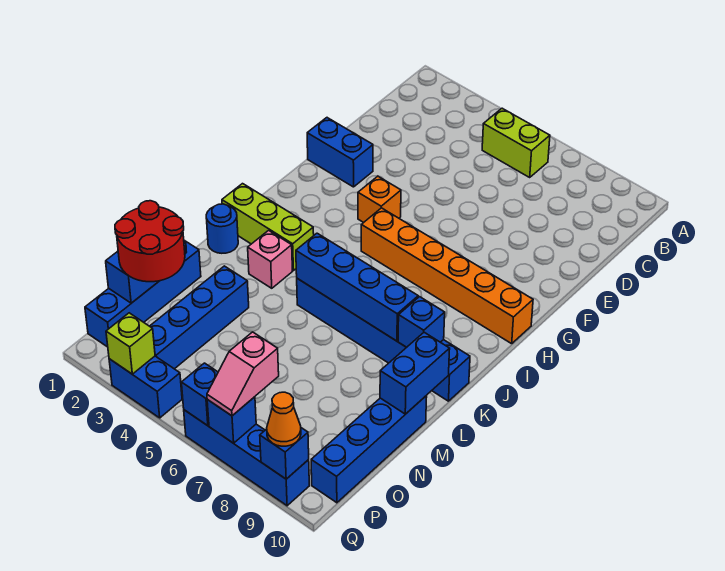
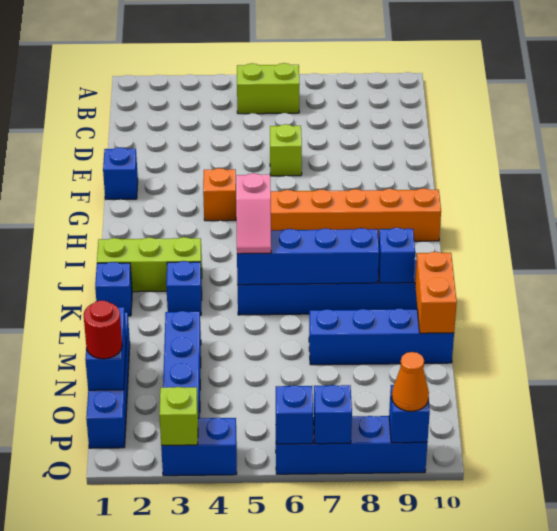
none -> lime 1x1 brick [270,124,302,176]
blue 1x2 brick [307,118,373,187] -> blue 1x1 brick [103,147,138,199]
blue 1x1 round brick [206,204,238,253] -> blue 1x1 brick [95,262,132,316]
pink 1x1 brick [248,230,292,288] -> blue 1x1 brick [166,261,202,315]
blue 1x2 brick [380,332,450,414] -> orange 1x2 brick [415,252,457,333]
blue 1x4 brick [311,396,427,503] -> blue 1x4 brick turned to [309,308,454,365]
red 2x2 round brick [115,201,185,282] -> red 1x1 round brick [84,300,122,359]
pink 1x2 slope [207,332,279,416] -> pink 1x2 slope moved to [236,173,271,254]

